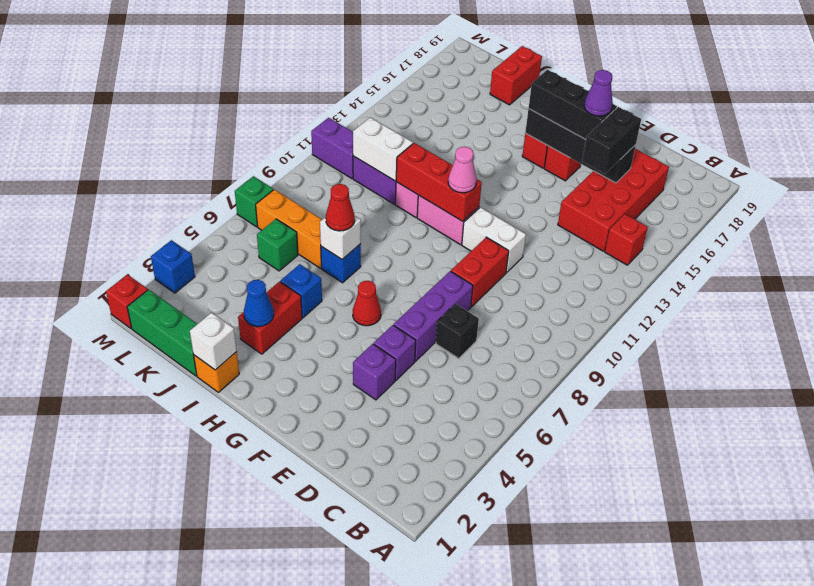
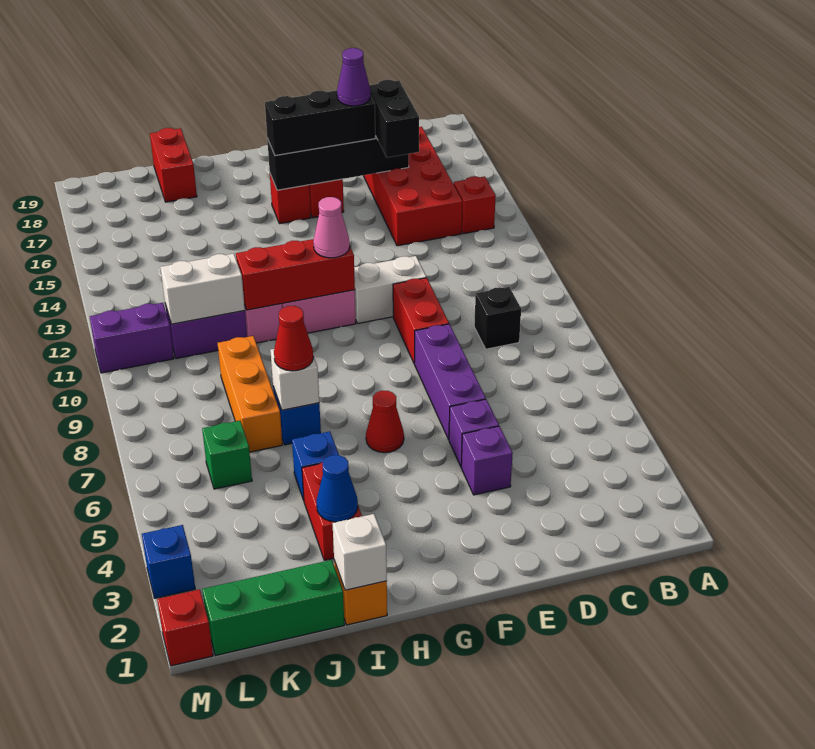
black 1x1 brick [436,304,479,358] -> black 1x1 brick moved to [474,287,521,349]
orange 1x3 brick [256,189,322,268] -> orange 1x3 brick turned to [218,336,282,452]
green 1x1 brick [235,176,273,227] -> none

